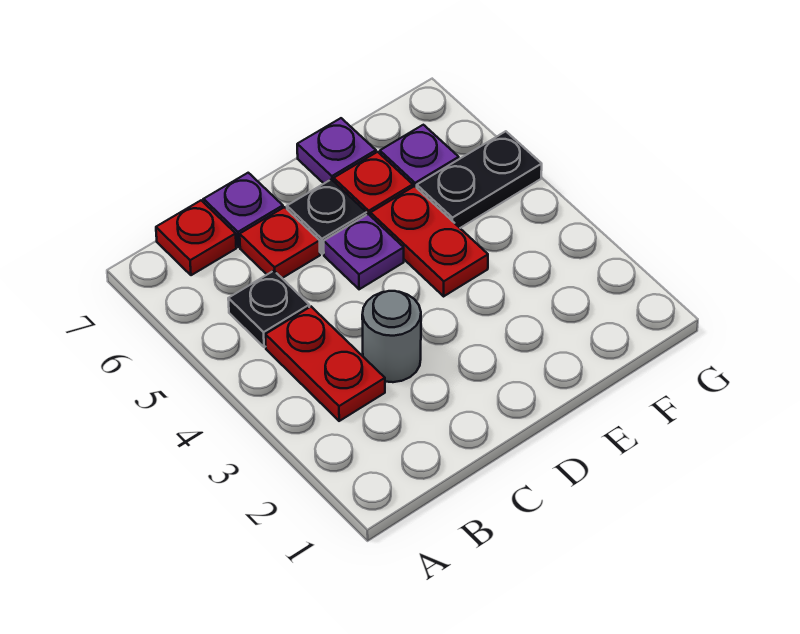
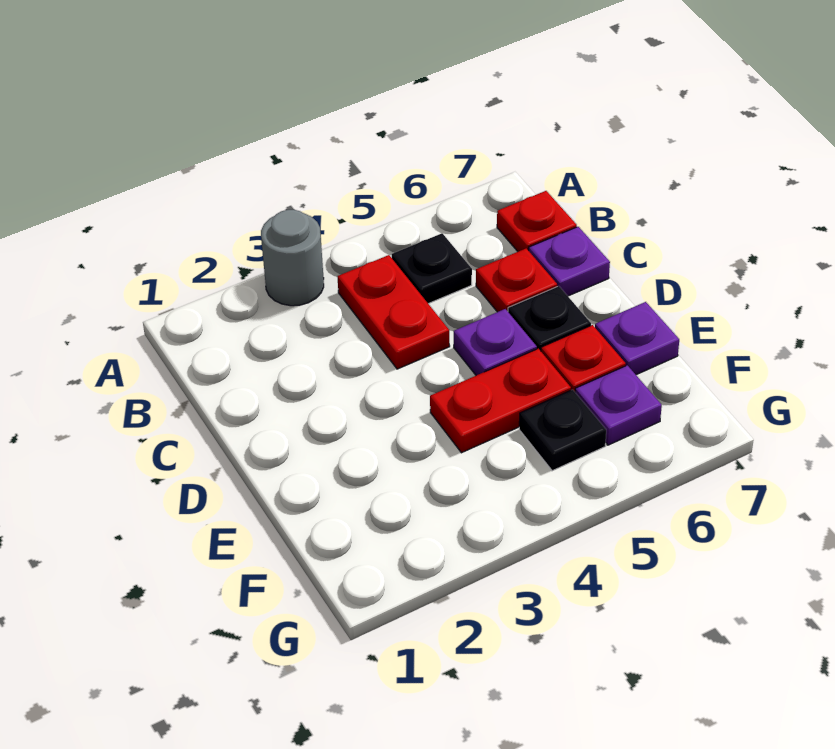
red 1x2 plate [265,307,385,421] -> red 1x2 plate turned to [337,255,450,369]
grey 1x1 round brick [362,291,421,382] -> grey 1x1 round brick moved to [261,210,324,306]
black 1x2 plate [417,131,542,228] -> black 1x1 plate [519,390,606,471]

